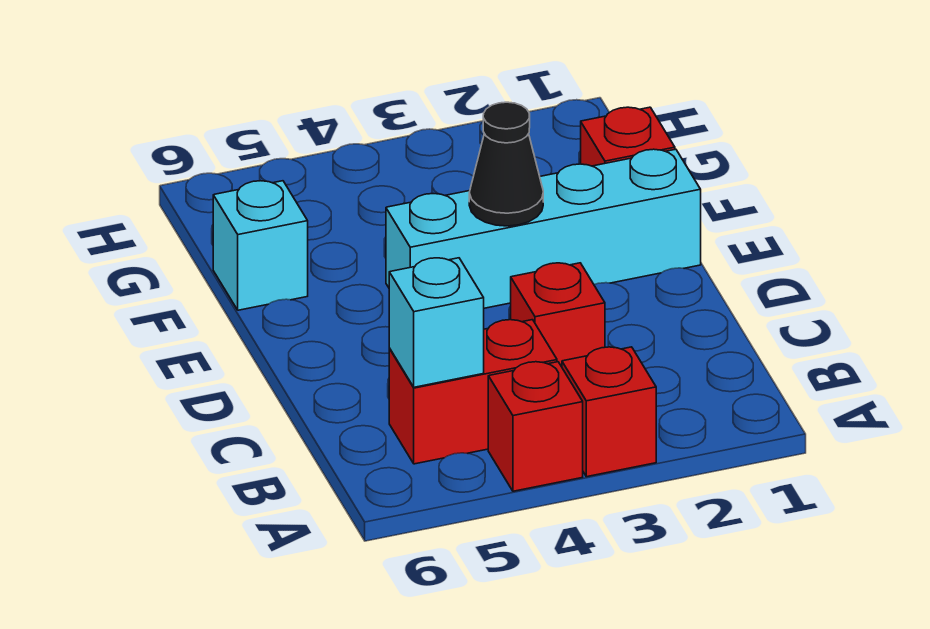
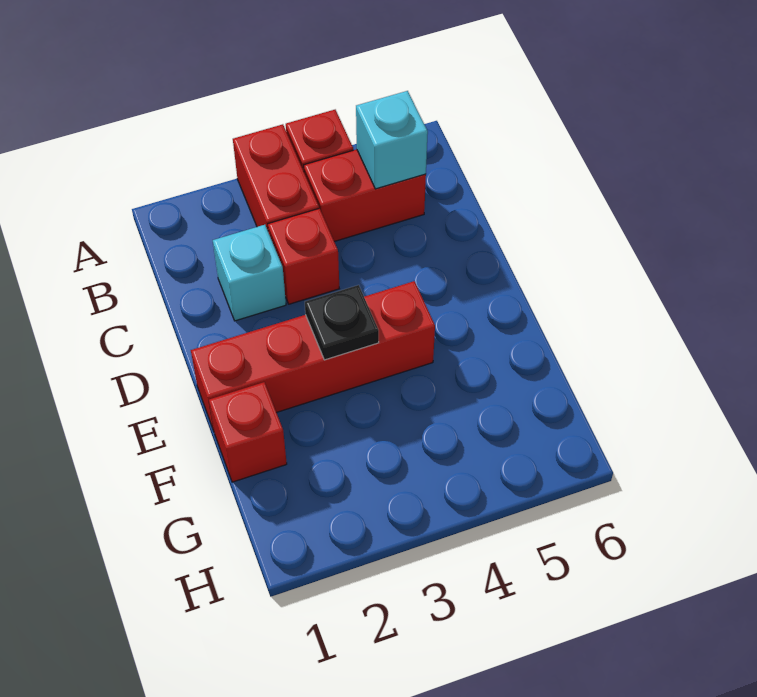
red 1x1 brick [562,347,656,477] -> red 1x2 brick [233,124,319,232]
cyan 1x4 brick [386,149,701,308] -> red 1x4 brick [191,281,435,431]
black 1x1 cone [469,102,543,226] -> black 1x1 plate [305,285,379,360]
cyan 1x1 brick [213,181,308,310] -> cyan 1x1 brick moved to [213,225,286,321]

